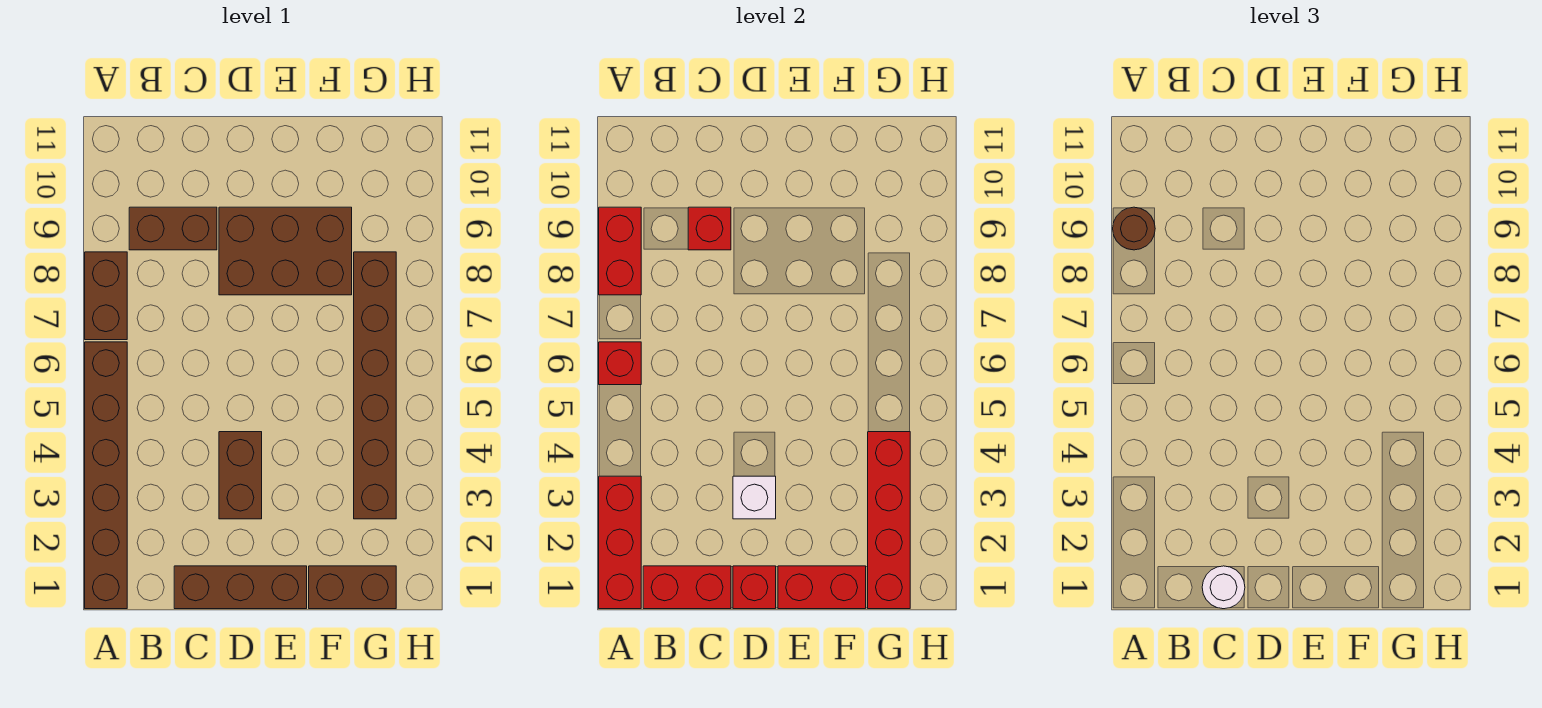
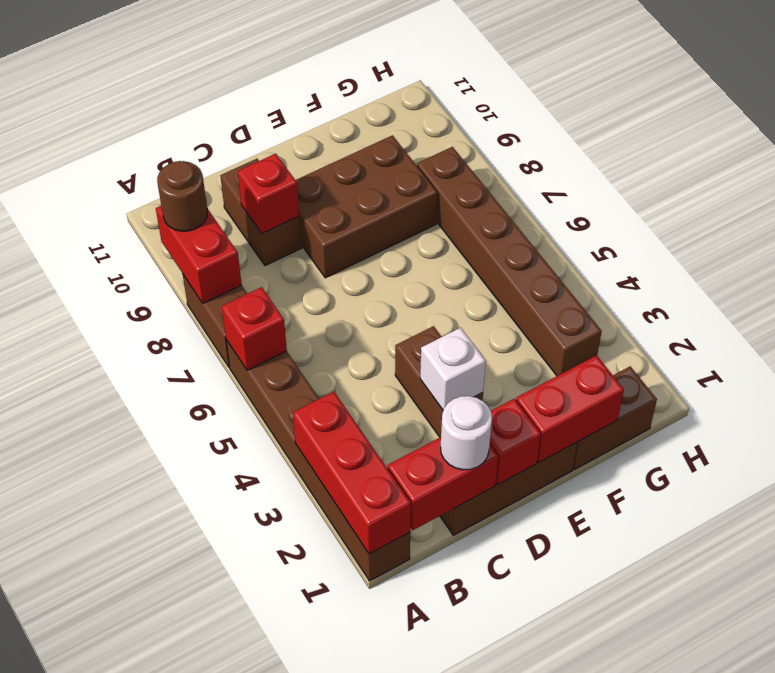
brown 1x2 brick [129,207,217,250] -> brown 1x2 brick turned to [220,159,301,266]
red 1x4 brick [868,432,910,609] -> none

